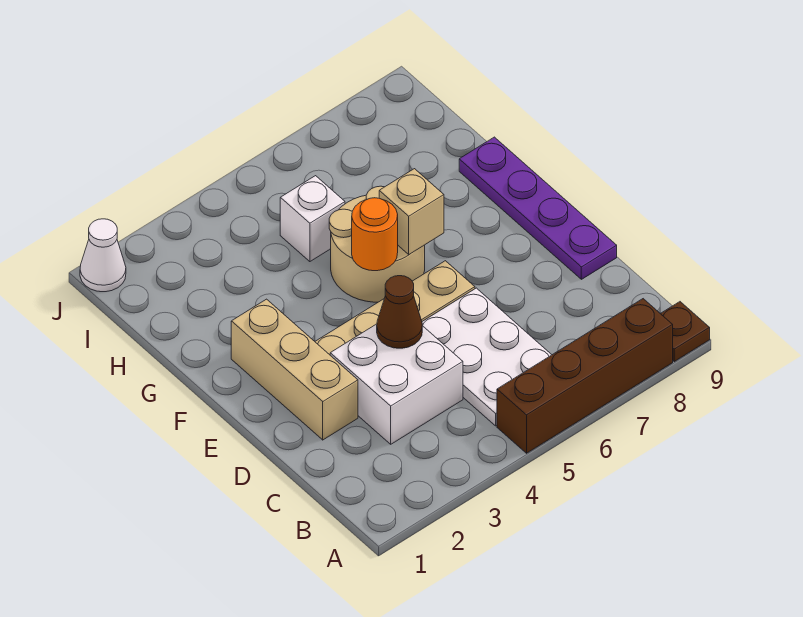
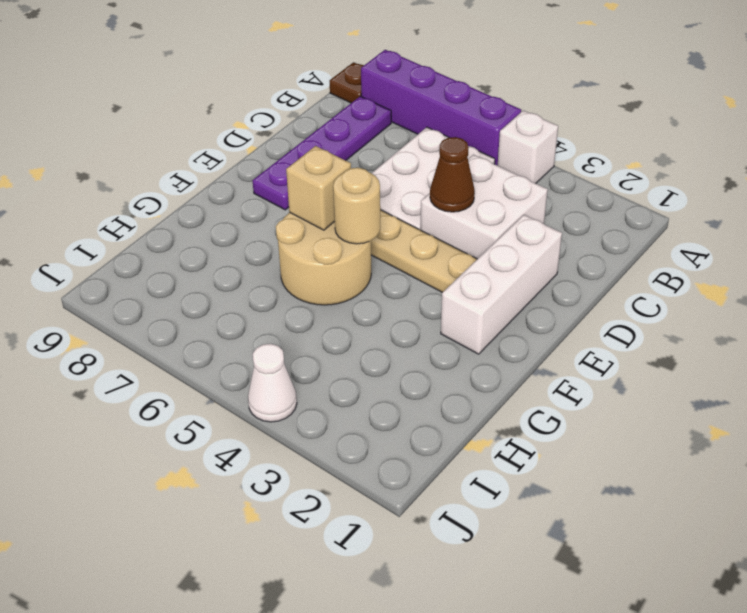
brown 1x4 brick [497,299,673,453] -> purple 1x4 brick [361,50,521,166]
tan 1x3 brick [231,299,358,440] -> white 1x3 brick [441,215,562,354]
purple 1x4 plate [459,137,617,279] -> purple 1x4 plate moved to [253,96,391,210]
orange 1x1 round brick [352,198,398,271] -> tan 1x1 round brick [333,168,380,244]
white 1x1 brick [280,176,345,262] -> white 1x1 brick moved to [498,110,558,183]
white 1x1 cone [80,219,126,292] -> white 1x1 cone moved to [248,344,297,422]

